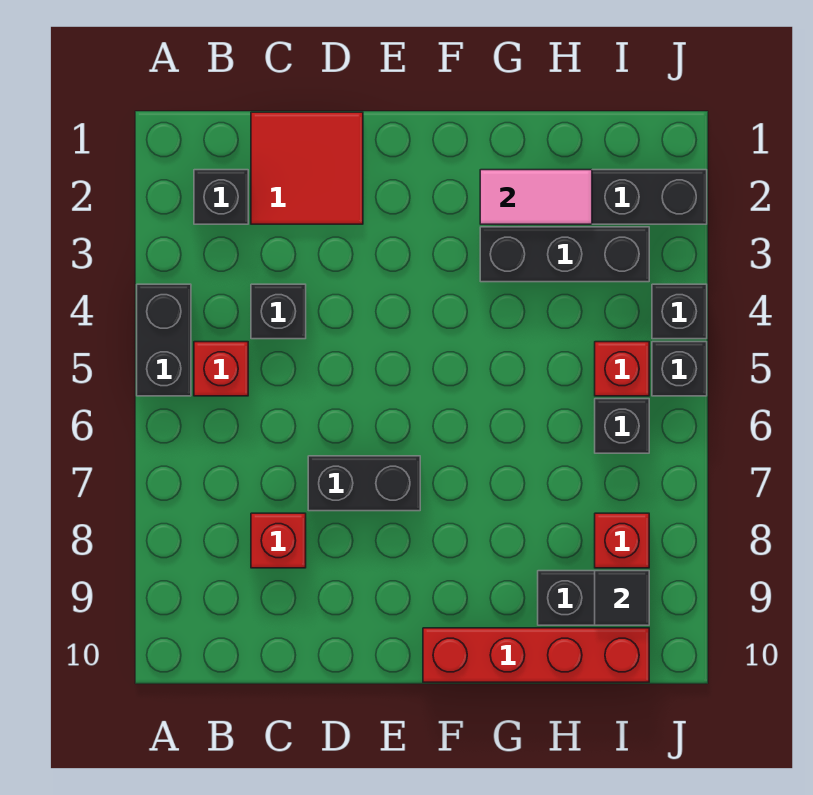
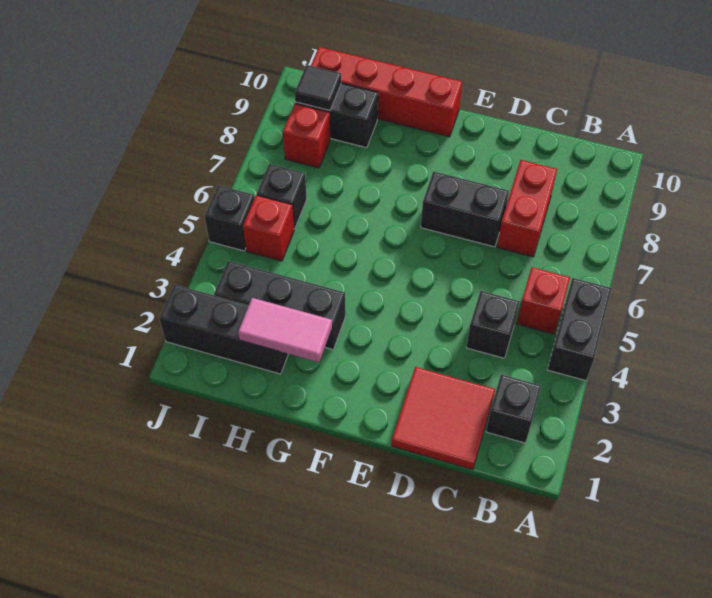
red 1x1 brick [251,513,306,568] -> red 1x2 brick [497,160,557,257]
black 1x1 brick [652,284,707,339] -> none

